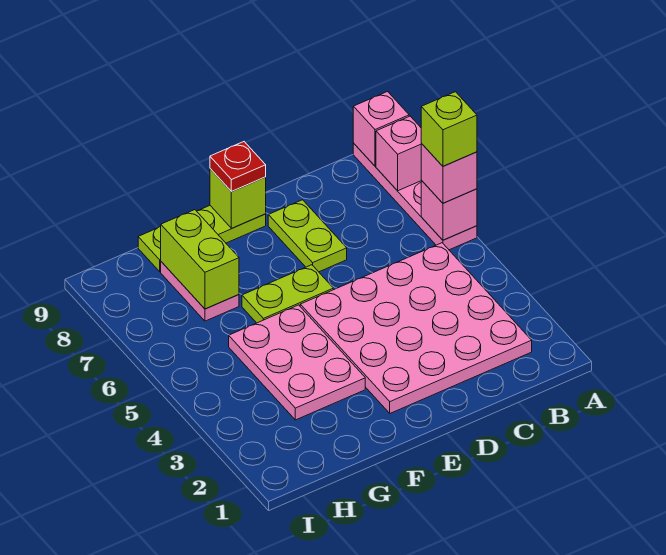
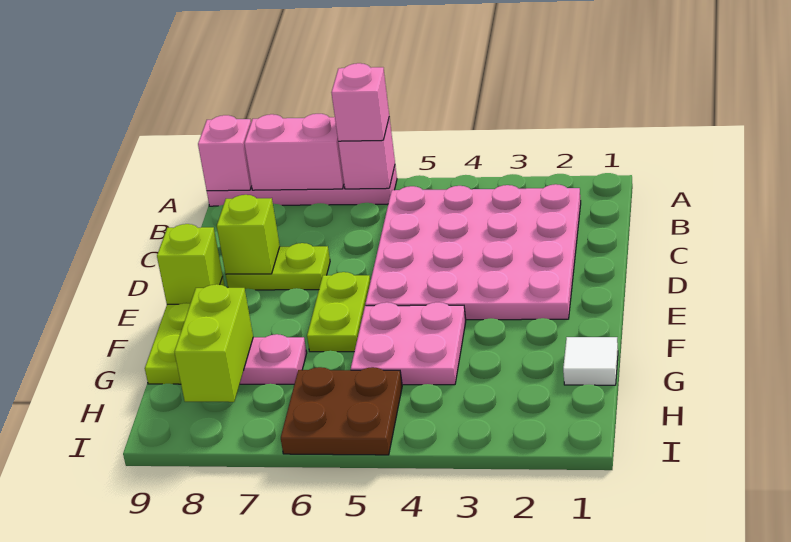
lime 1x1 brick [421,92,477,166] -> lime 1x1 brick moved to [217,195,280,274]
pink 1x1 brick [376,116,422,191] -> pink 1x2 brick [244,114,344,190]
red 1x1 plate [210,142,266,192] -> none
pink 2x3 plate [229,305,365,420] -> pink 2x2 plate [351,302,466,385]
none -> white 1x1 tile [563,337,618,385]
lime 1x2 brick [161,210,239,309] -> lime 1x2 brick turned to [175,284,253,402]
none -> brown 2x2 plate [281,367,402,455]

